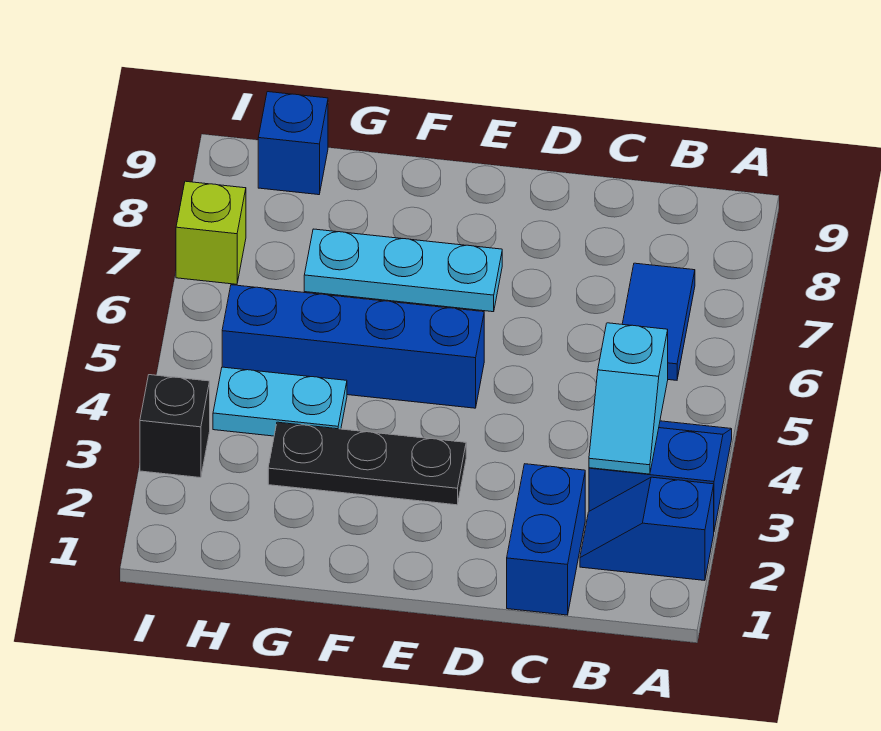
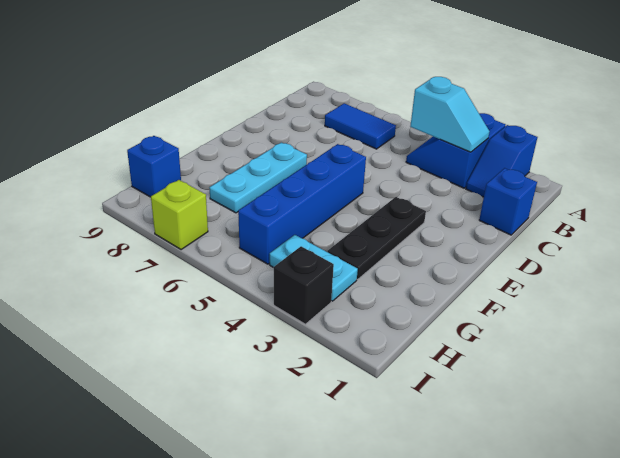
blue 1x2 brick [507,464,585,615] -> blue 1x1 brick [479,168,537,235]
cyan 1x2 plate [213,367,347,436] -> cyan 1x2 plate turned to [270,235,358,301]

